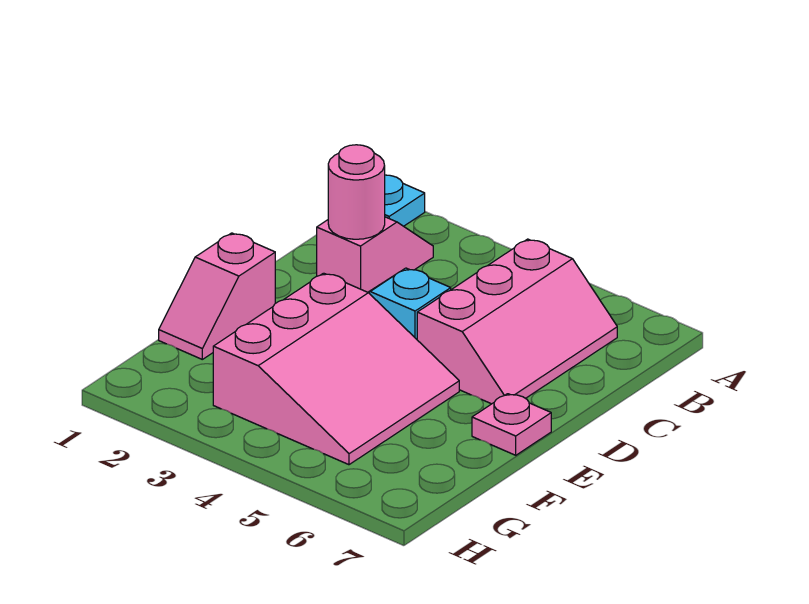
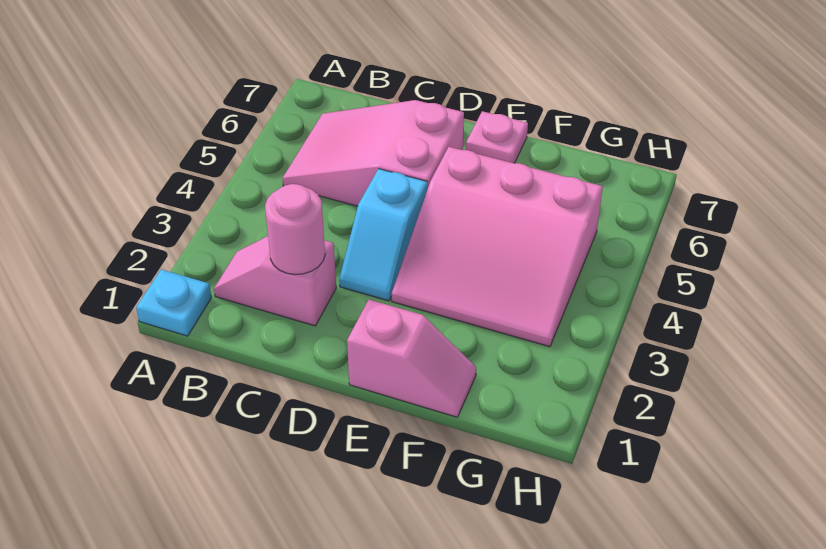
pink 2x3 slope [417,239,617,404] -> pink 2x3 slope turned to [283,100,464,206]
pink 3x3 slope [213,273,459,465] -> pink 3x3 slope turned to [392,147,603,347]

